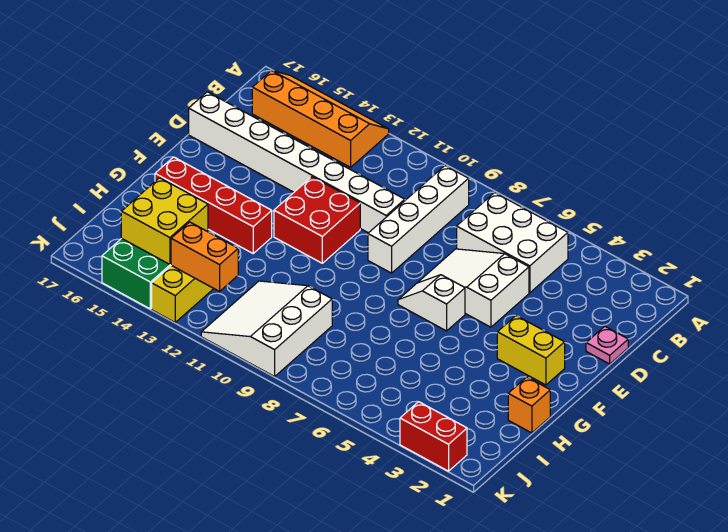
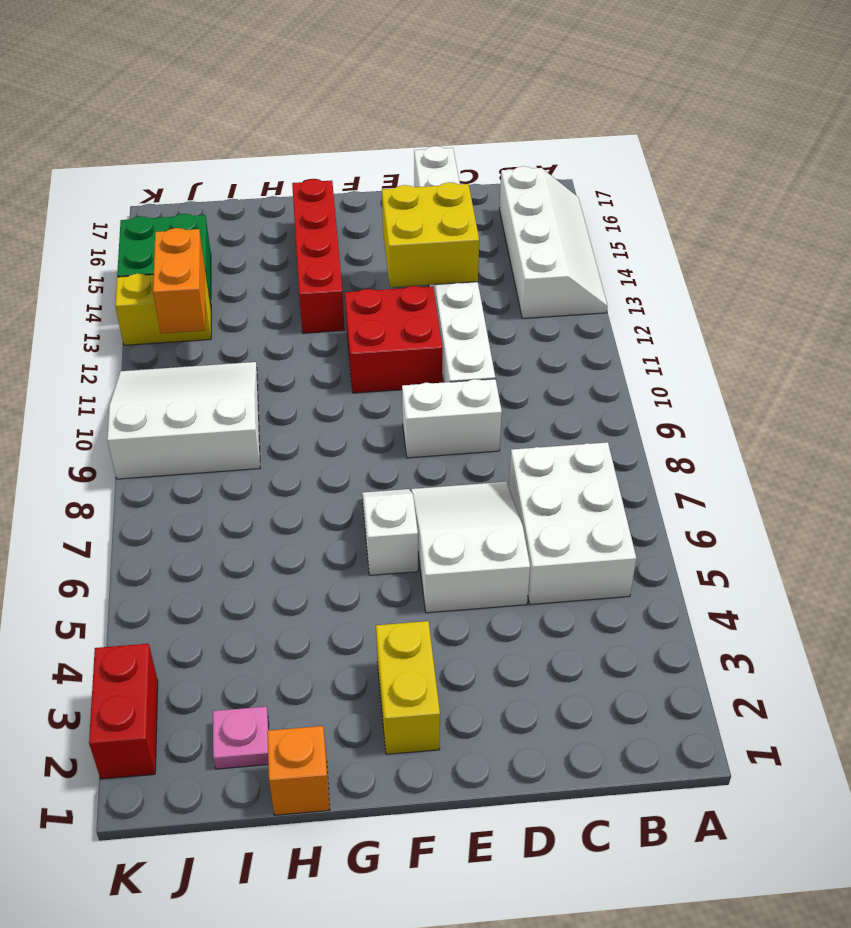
orange 2x4 slope [252,70,389,167] -> white 2x4 slope [499,166,608,319]
white 1x4 brick [368,166,469,273] -> white 1x2 brick [402,379,502,458]
pink 1x1 plate [586,326,628,364] -> pink 1x1 plate moved to [213,707,269,769]
yellow 2x2 brick [121,178,208,264] -> yellow 2x2 brick moved to [382,182,479,287]

